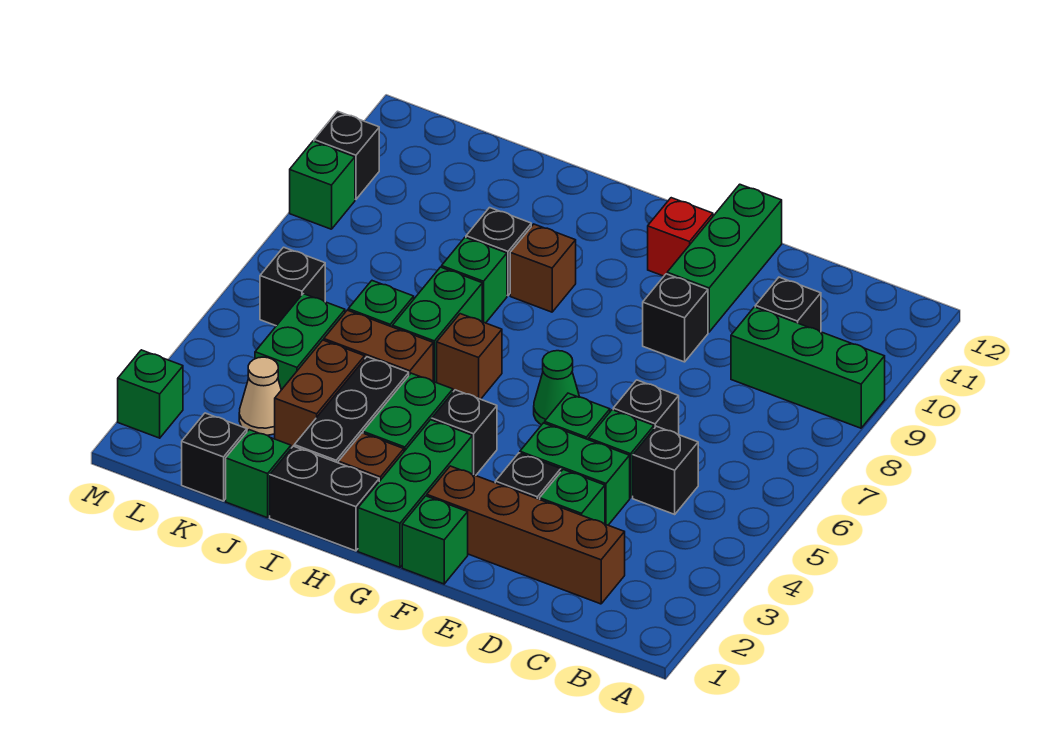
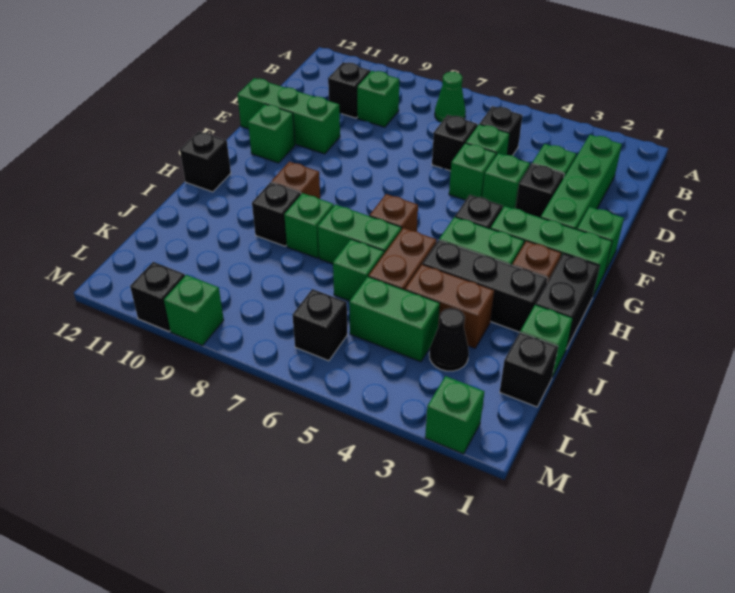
green 1x3 brick [731,307,885,428] -> green 1x1 brick [357,71,399,127]
brown 1x4 brick [427,466,625,604] -> green 1x4 brick [541,135,622,229]
green 1x2 brick [520,423,630,525] -> green 1x1 brick [482,153,530,209]
black 1x1 brick [643,274,708,362] -> black 1x1 brick moved to [180,131,231,192]
green 1x1 cone [534,351,579,425] -> green 1x1 cone moved to [435,72,466,122]
red 1x1 brick [648,198,713,276] -> green 1x1 brick [248,104,295,163]
tan 1x1 cone [239,357,281,435] -> black 1x1 cone [429,308,469,371]

